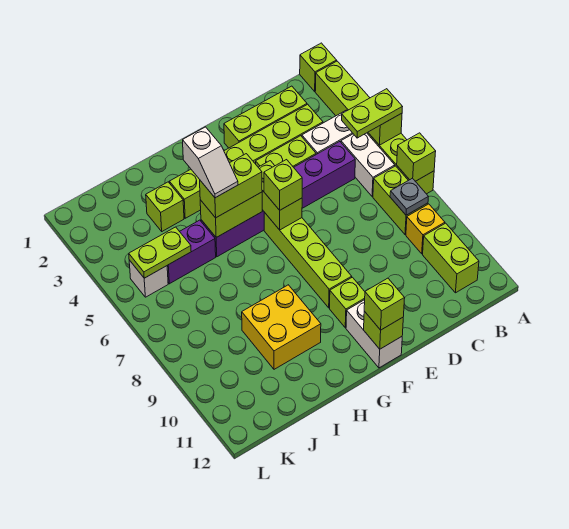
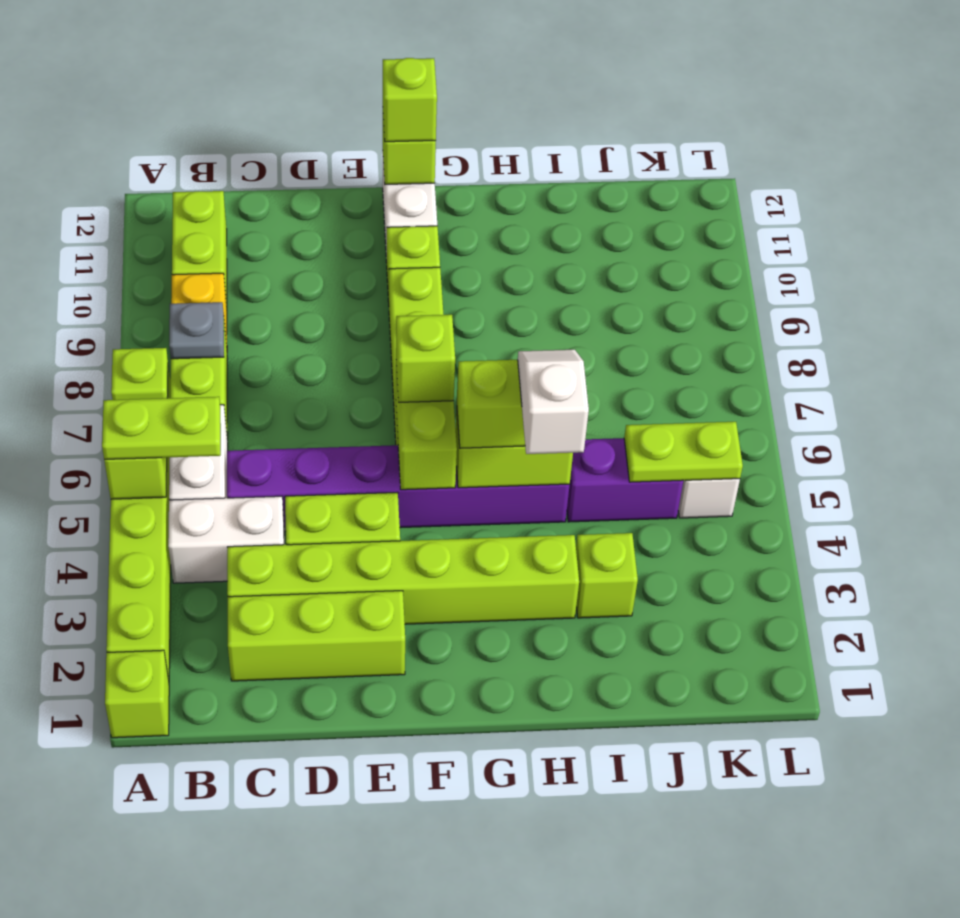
lime 1x1 brick [397,133,436,181] -> lime 1x1 plate [111,348,168,400]
yellow 2x2 brick [242,285,321,369] -> none

